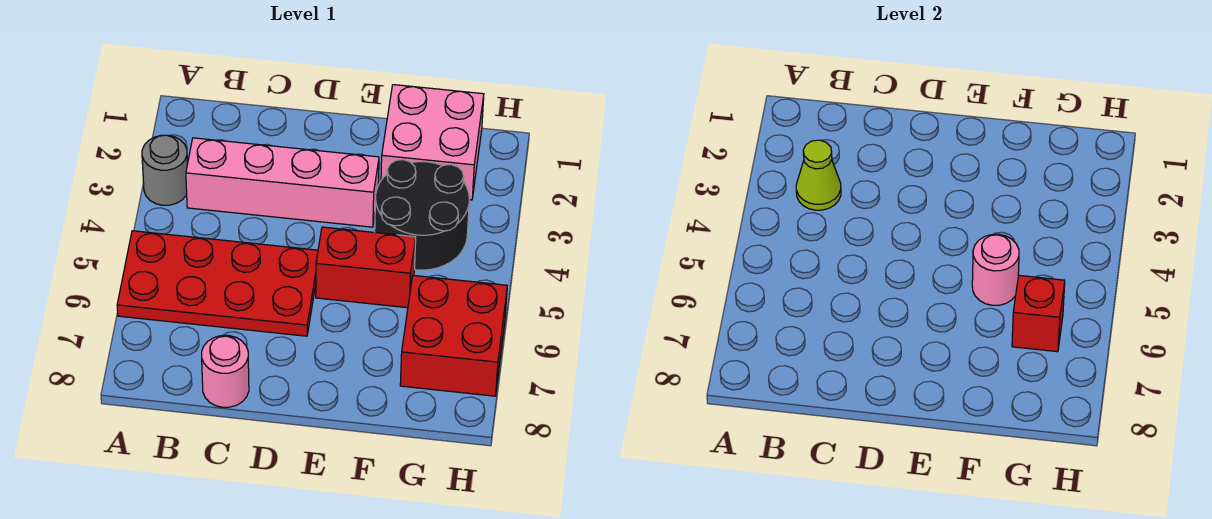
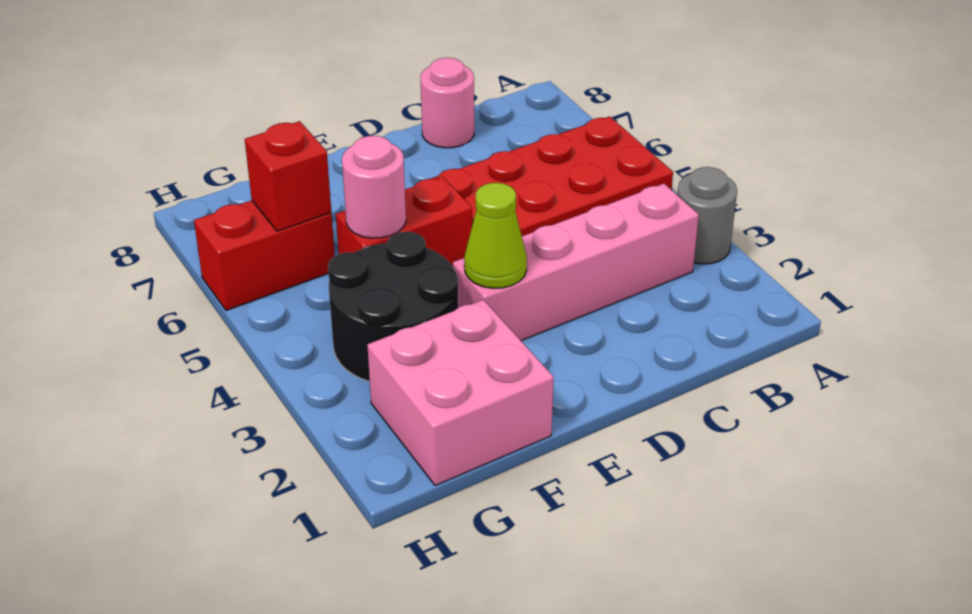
lime 1x1 cone [796,140,841,210] -> lime 1x1 cone moved to [464,183,527,288]
red 2x2 brick [400,275,507,396] -> red 1x2 brick [194,200,335,311]

